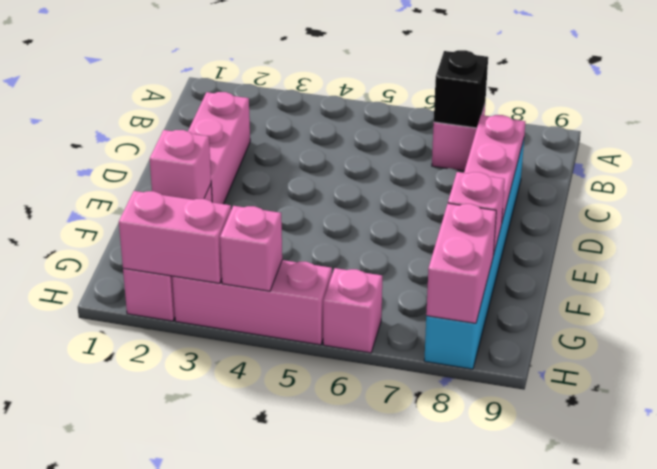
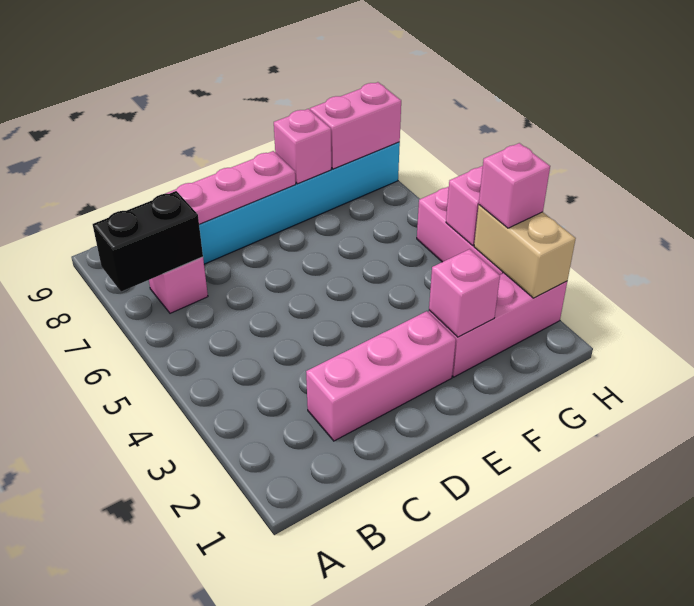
black 1x1 brick [434,50,488,128] -> black 1x2 brick [93,191,203,292]
pink 1x2 brick [119,191,231,283] -> tan 1x2 brick [474,205,576,298]
pink 1x1 brick [323,268,382,353] -> pink 1x1 brick moved to [479,143,550,228]

